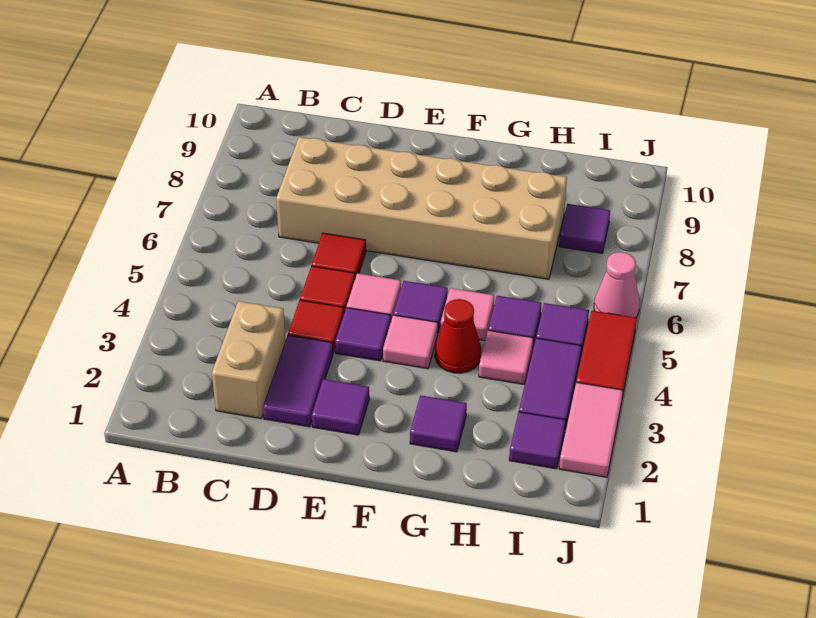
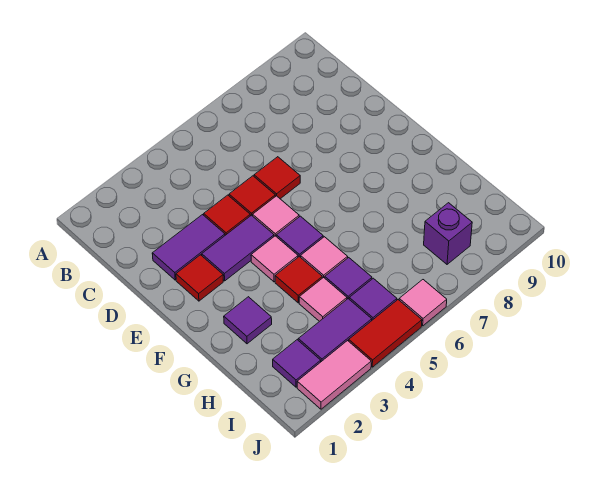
tan 1x2 brick [212,301,286,418] -> none
tan 2x6 brick [276,137,567,279] -> none
purple 1x1 tile [312,379,369,435] -> red 1x1 tile [176,255,223,301]
purple 1x1 tile [335,308,391,361] -> purple 1x2 tile [202,215,274,281]
red 1x1 cone [435,299,481,373] -> red 1x1 tile [275,257,322,303]
purple 1x1 tile [559,204,610,253] -> purple 1x1 brick [424,203,472,264]
pink 1x1 cone [594,252,640,317] -> pink 1x1 tile [399,280,447,326]

